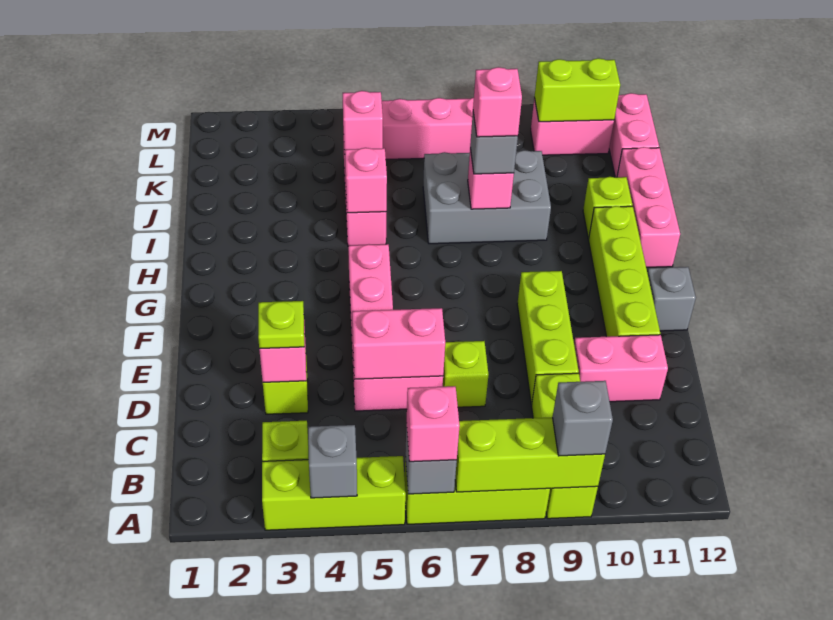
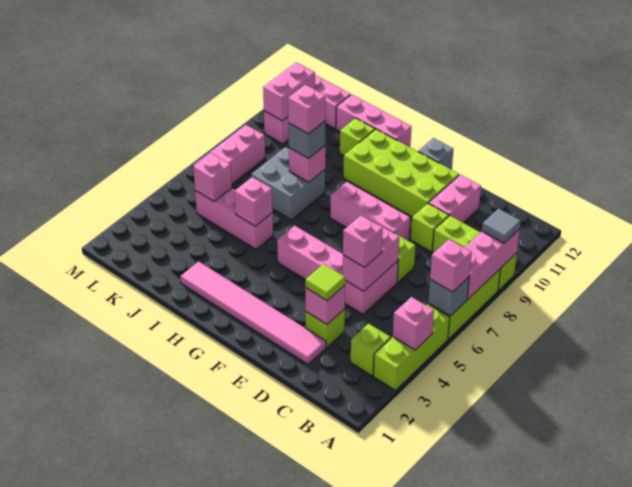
grey 1x1 brick [308,425,357,498] -> pink 1x1 brick [393,297,434,350]
lime 1x3 brick [455,417,605,492] -> pink 1x3 brick [464,229,520,299]
grey 1x1 brick [553,381,613,456] -> grey 1x1 tile [482,209,521,243]
none -> pink 1x6 tile [180,261,326,364]
lime 1x1 plate [258,301,304,349] -> lime 1x1 tile [305,264,345,300]
none -> pink 1x1 brick [343,215,383,267]
lime 1x3 brick [517,271,579,404] -> lime 1x1 brick [411,203,449,252]
none -> pink 1x3 brick [330,182,410,241]
lime 1x4 brick [589,206,660,337] -> lime 2x4 brick [343,129,459,217]
grey 2x3 brick [423,150,551,244] -> grey 2x2 brick [251,147,325,220]
lime 1x2 brick [534,58,620,122] -> pink 1x2 brick [263,62,315,121]

